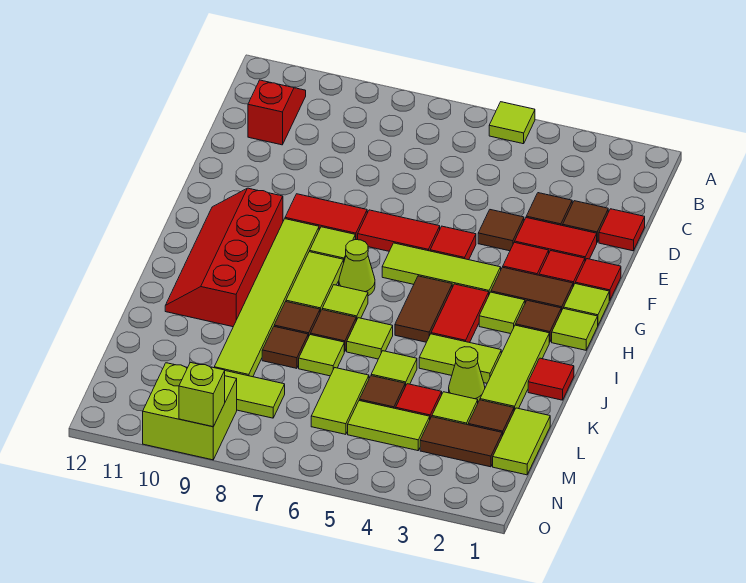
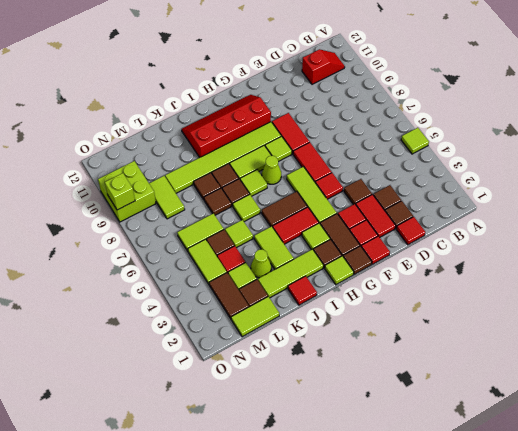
lime 1x1 tile [564,284,609,325] -> brown 1x1 tile [343,246,372,275]
lime 1x1 tile [299,335,344,376] -> brown 1x1 tile [204,188,231,215]

